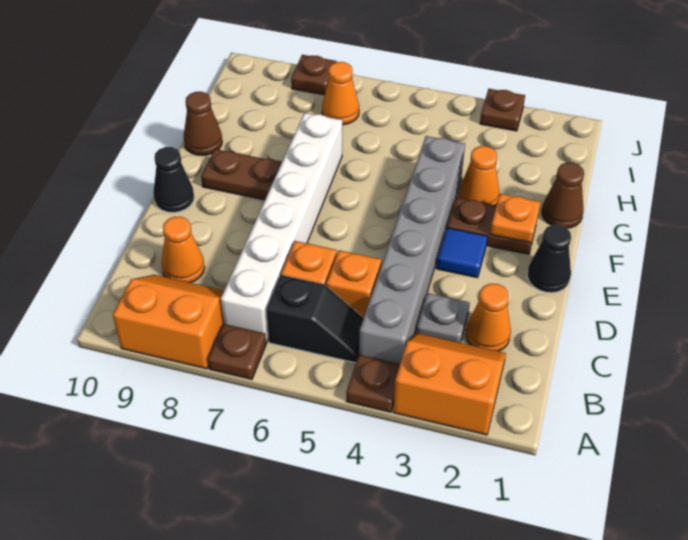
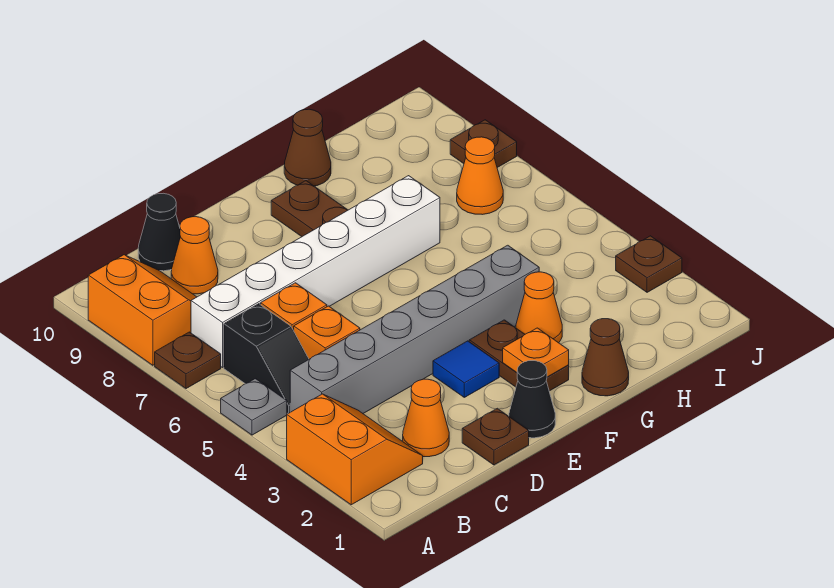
brown 1x1 plate [346,355,400,412] -> brown 1x1 plate moved to [462,408,529,465]
grey 1x1 plate [416,293,470,343] -> grey 1x1 plate moved to [221,379,287,435]
black 1x1 cone [153,147,194,213] -> black 1x1 cone moved to [138,193,180,271]

